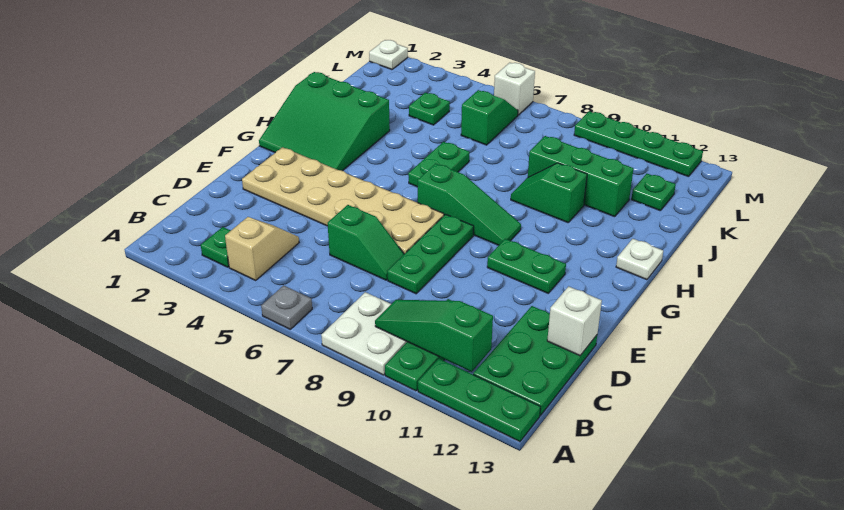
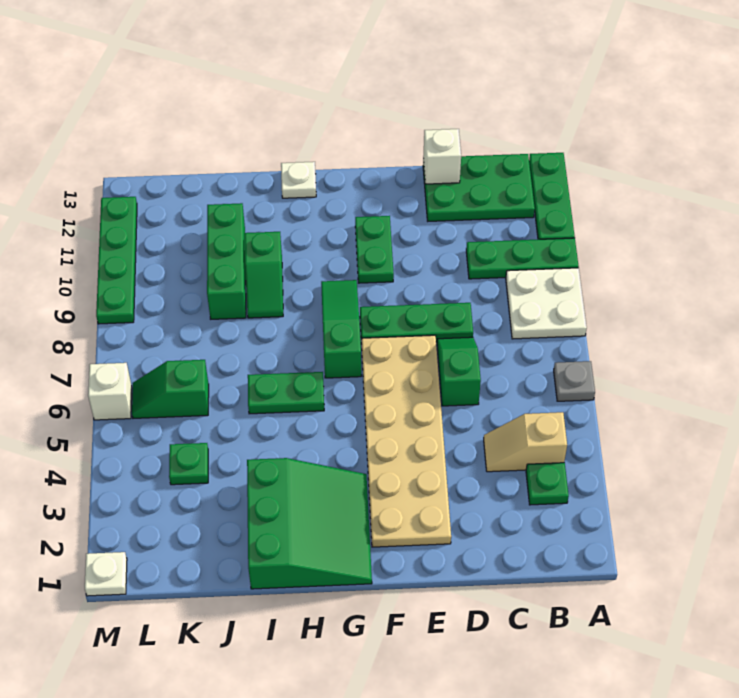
green 1x3 slope [375,300,493,372] -> none
green 1x1 plate [631,174,676,211] -> none

